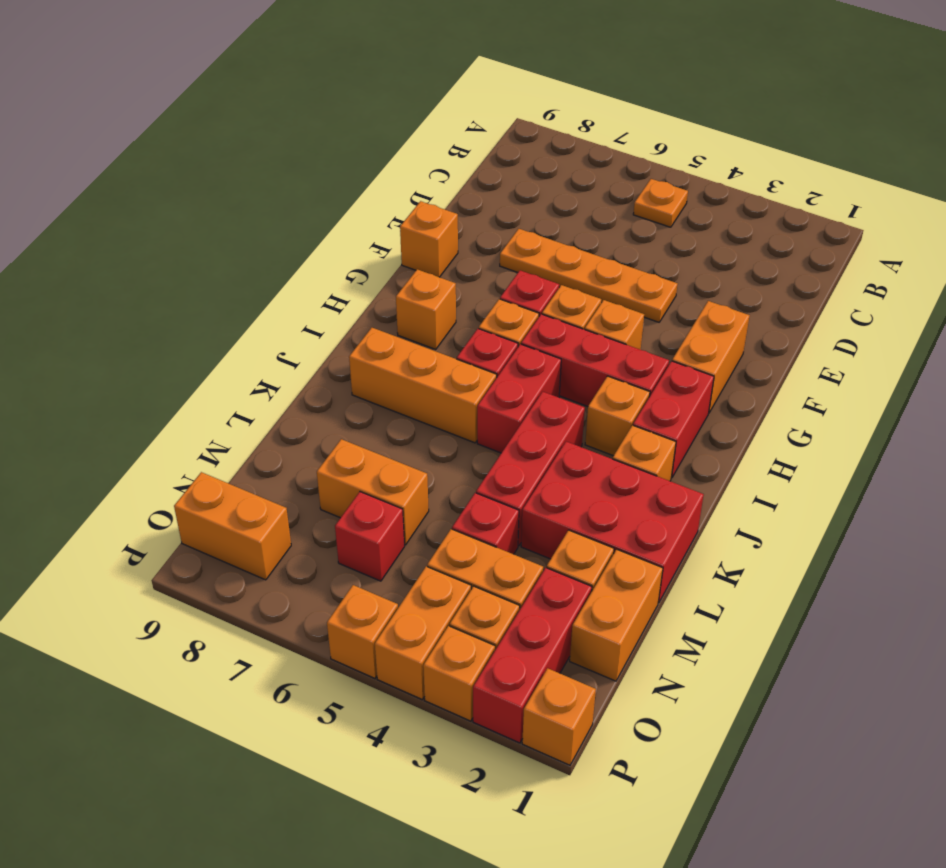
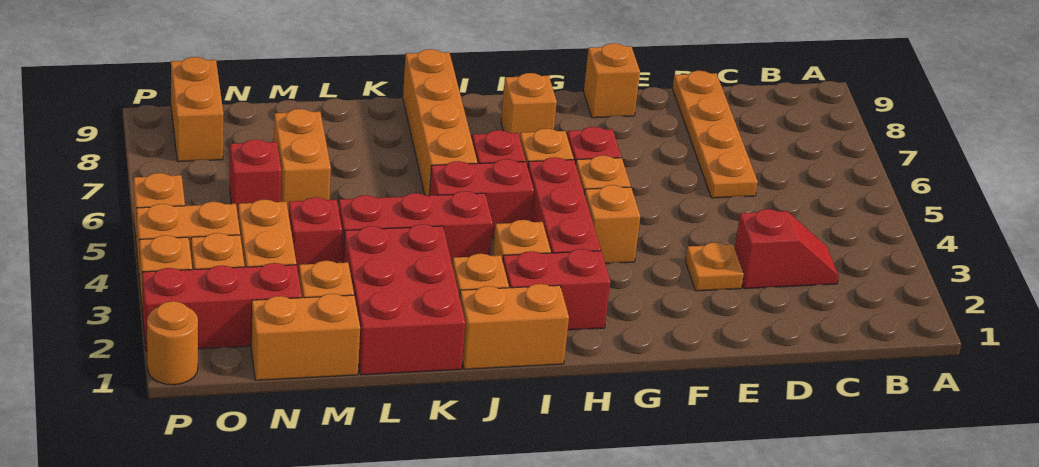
orange 1x1 plate [633,179,688,227] -> orange 1x1 plate moved to [685,243,744,291]
none -> red 1x2 slope [735,209,839,289]
orange 1x4 plate [500,229,678,322] -> orange 1x4 plate moved to [673,71,758,198]
orange 1x2 brick [672,301,750,412] -> orange 1x2 brick moved to [460,284,569,369]
orange 1x3 brick [349,328,497,443] -> orange 1x4 brick [403,49,477,196]
orange 1x1 brick [522,668,596,765] -> orange 1x1 round brick [147,301,198,385]

